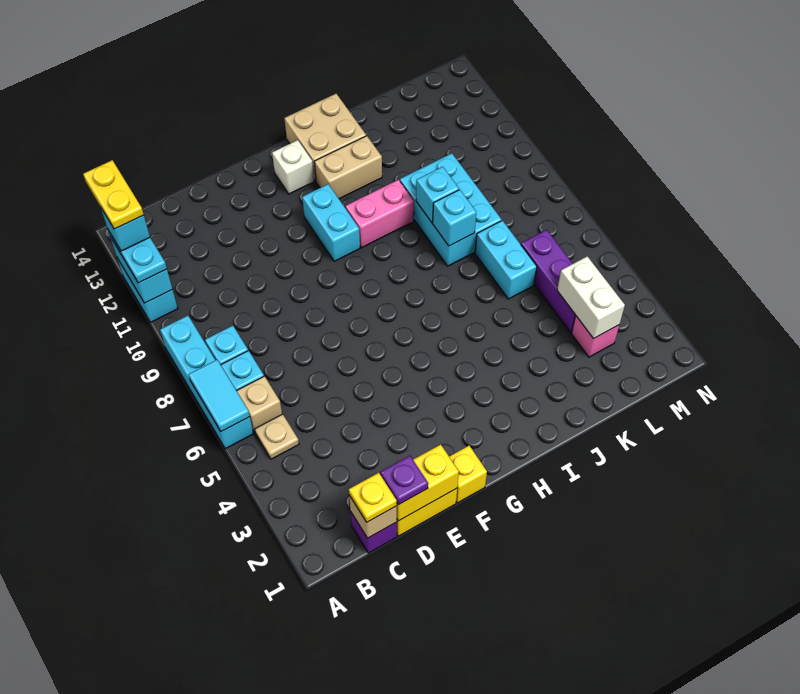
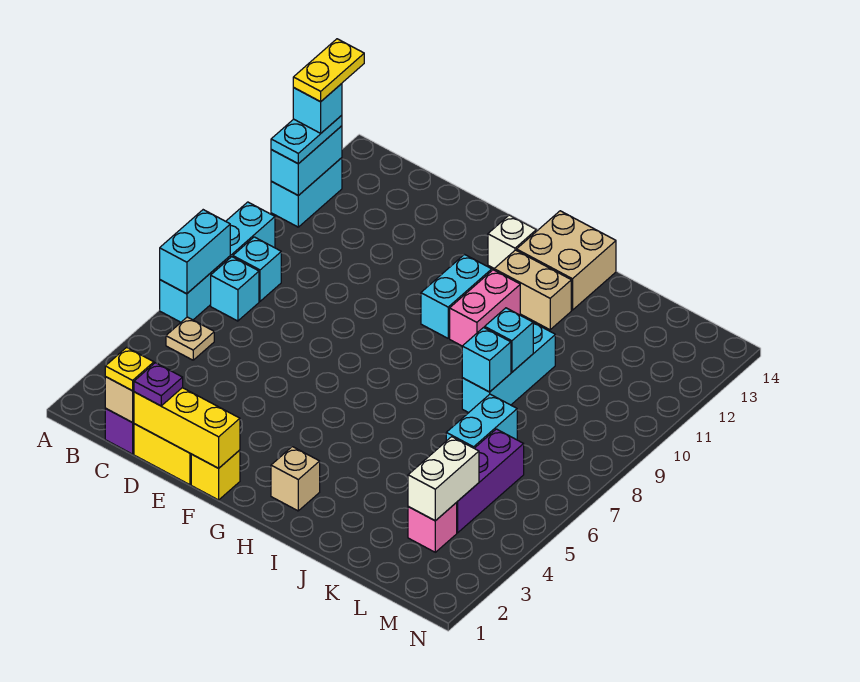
cyan 1x2 tile [189,360,250,432] -> cyan 1x2 brick [160,210,230,294]
tan 1x1 brick [237,376,282,432] -> tan 1x1 brick moved to [271,447,320,511]
yellow 1x2 brick [397,444,459,521] -> yellow 1x3 brick [134,388,240,468]
pink 1x2 brick [345,180,414,248] -> pink 1x2 brick turned to [450,270,520,346]
cyan 2x3 brick [400,153,502,266] -> cyan 1x3 brick [462,323,555,413]

